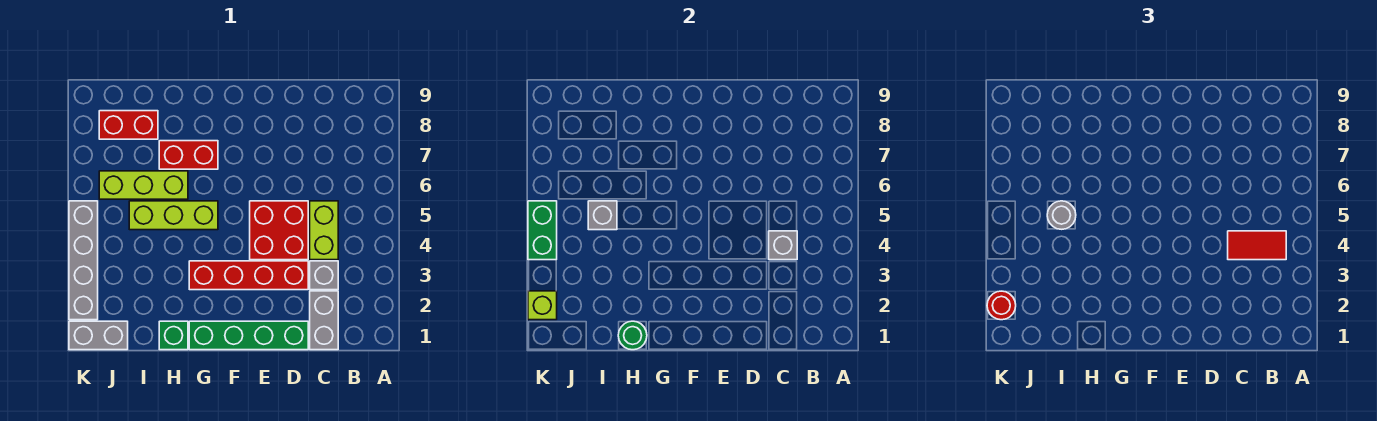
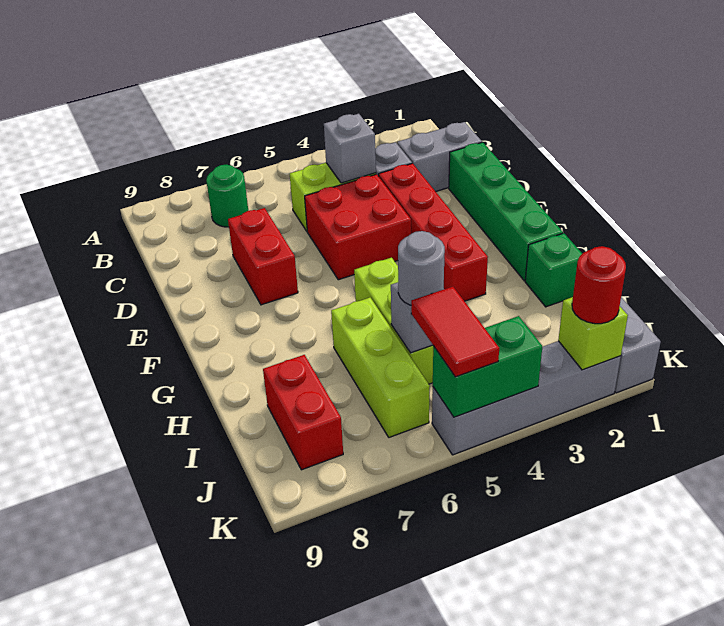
red 1x2 tile [1228,231,1286,260] -> red 1x2 tile moved to [411,287,499,377]
red 1x2 brick [159,141,218,169] -> red 1x2 brick moved to [228,208,298,305]
green 1x1 round brick [618,321,647,350] -> green 1x1 round brick moved to [206,165,248,227]

